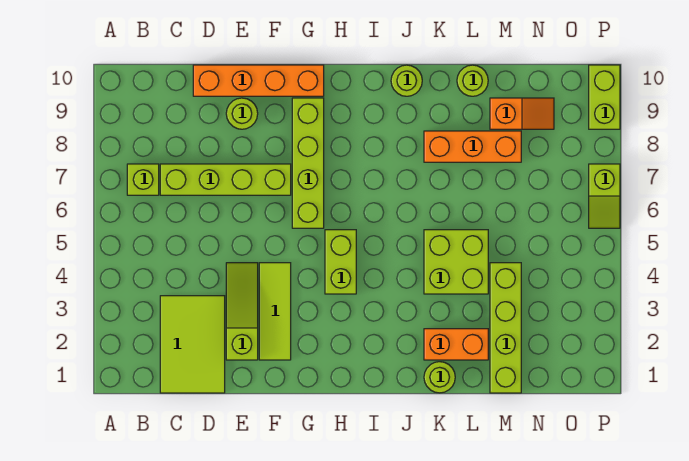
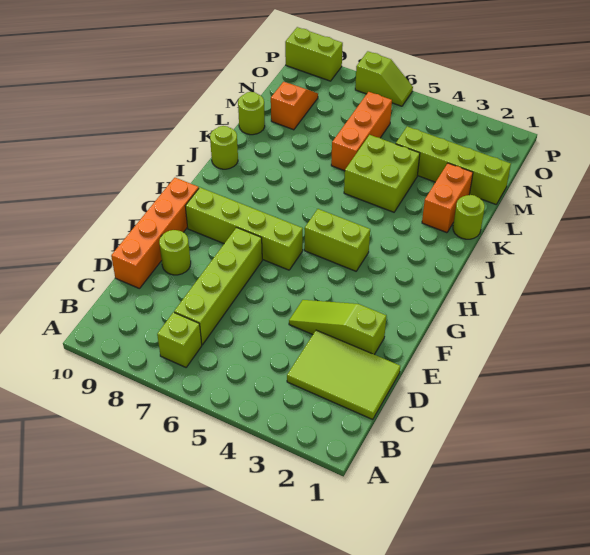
lime 1x3 tile [259,263,291,360] -> none
orange 1x3 brick [424,131,521,162] -> orange 1x3 brick moved to [331,92,392,171]

